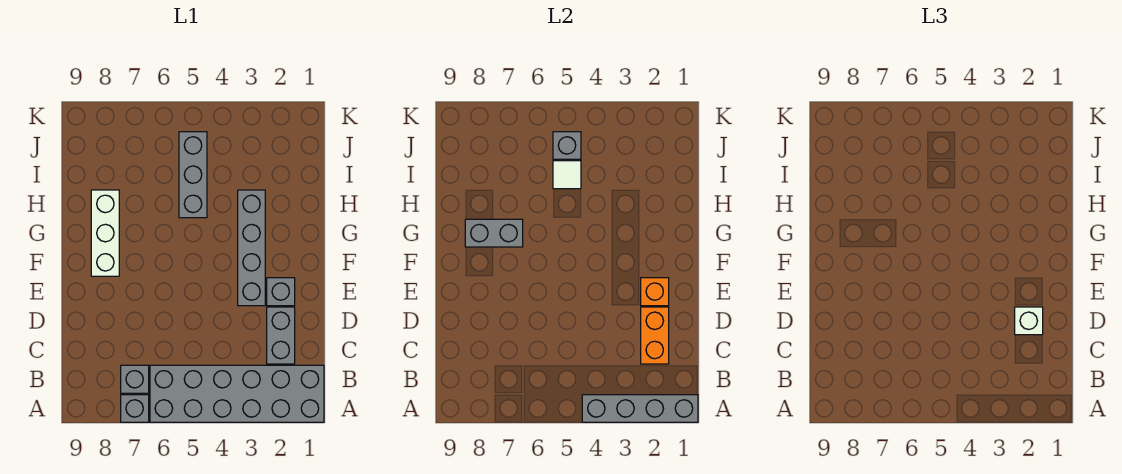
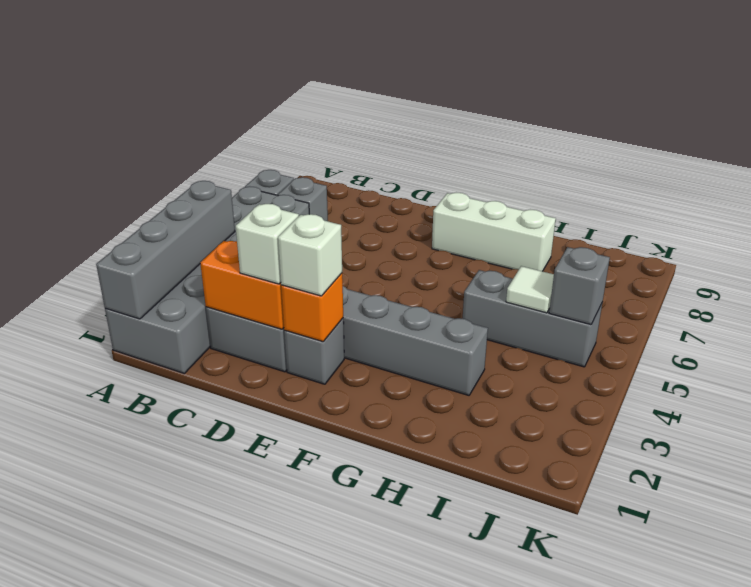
none -> white 1x1 brick [278,214,342,296]
grey 1x2 brick [465,219,523,247] -> none

